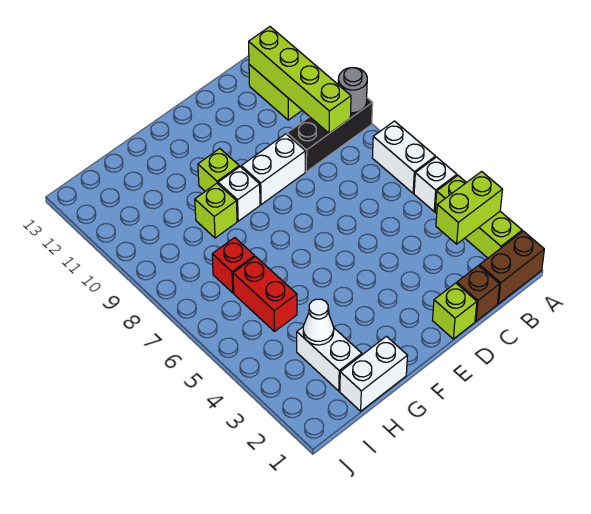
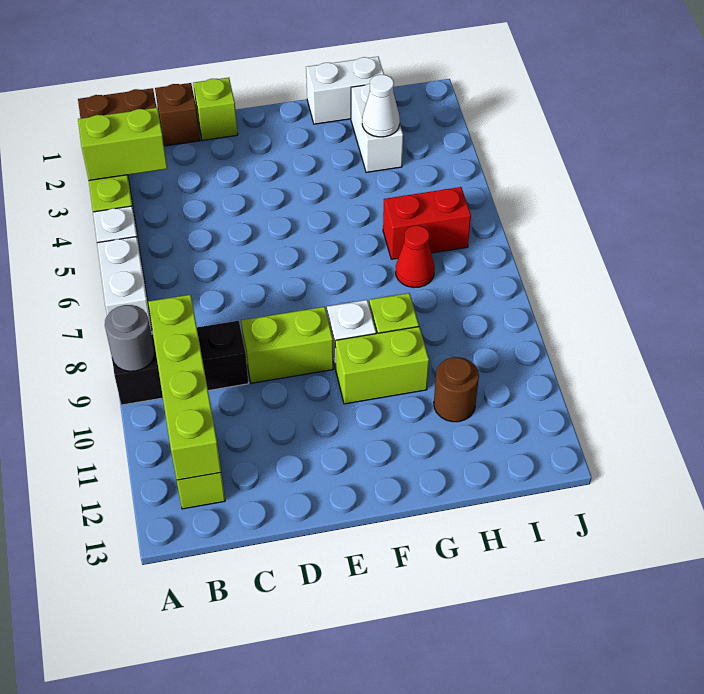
white 1x2 brick [241,134,305,205] -> lime 1x2 brick [241,307,333,383]
lime 1x1 brick [198,149,239,191] -> lime 1x2 brick [335,327,429,404]
red 1x2 brick [233,257,297,331] -> red 1x2 brick turned to [383,187,471,259]
red 1x1 brick [212,237,255,293] -> red 1x1 cone [396,226,435,288]
none -> brown 1x1 round brick [434,357,479,422]

